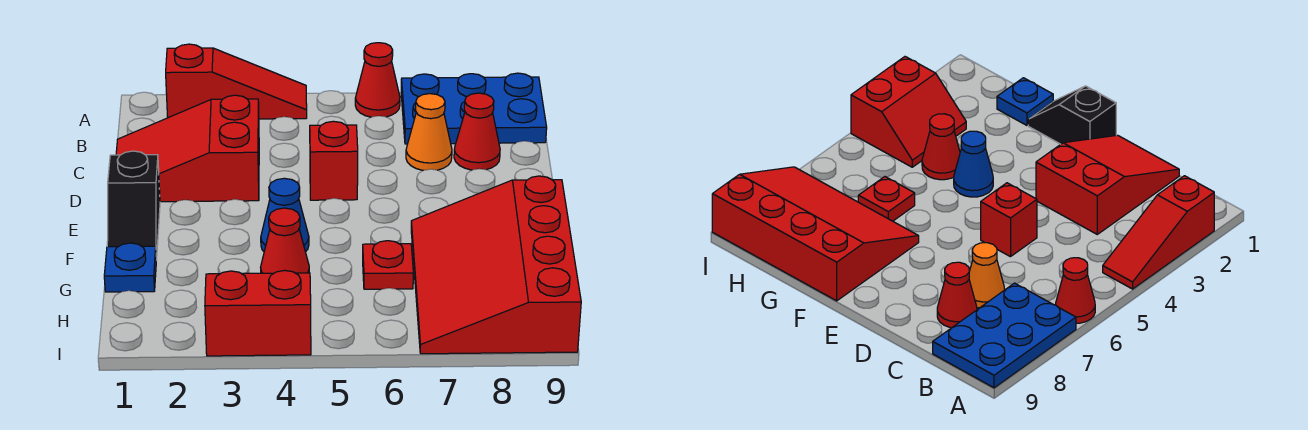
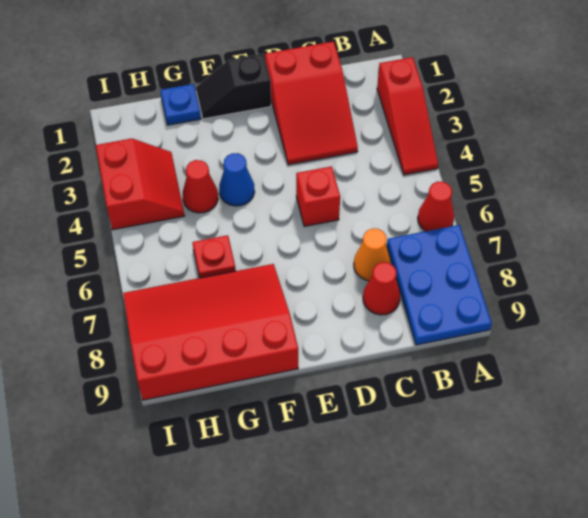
red 2x3 slope [116,95,259,202] -> red 2x3 slope turned to [265,41,358,165]

